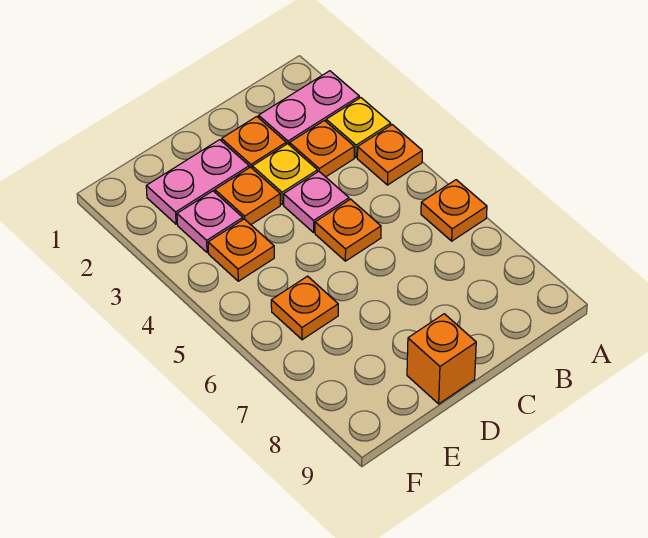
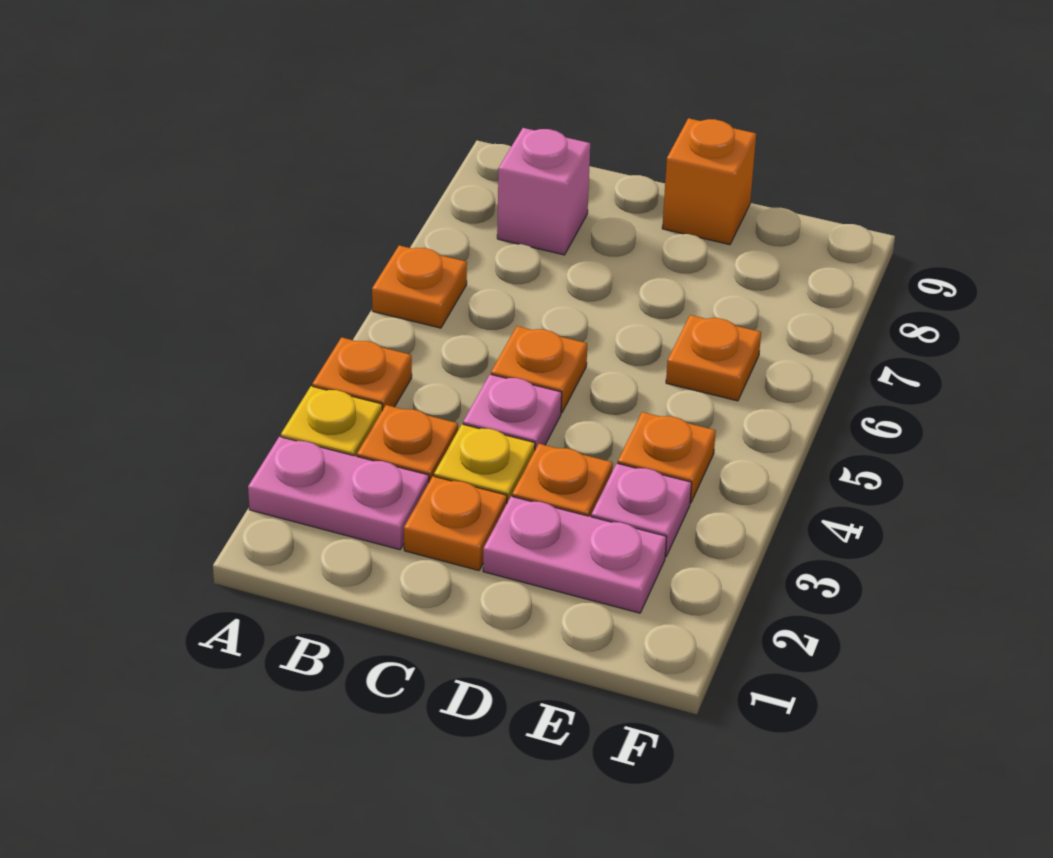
none -> pink 1x1 brick [497,128,590,255]

